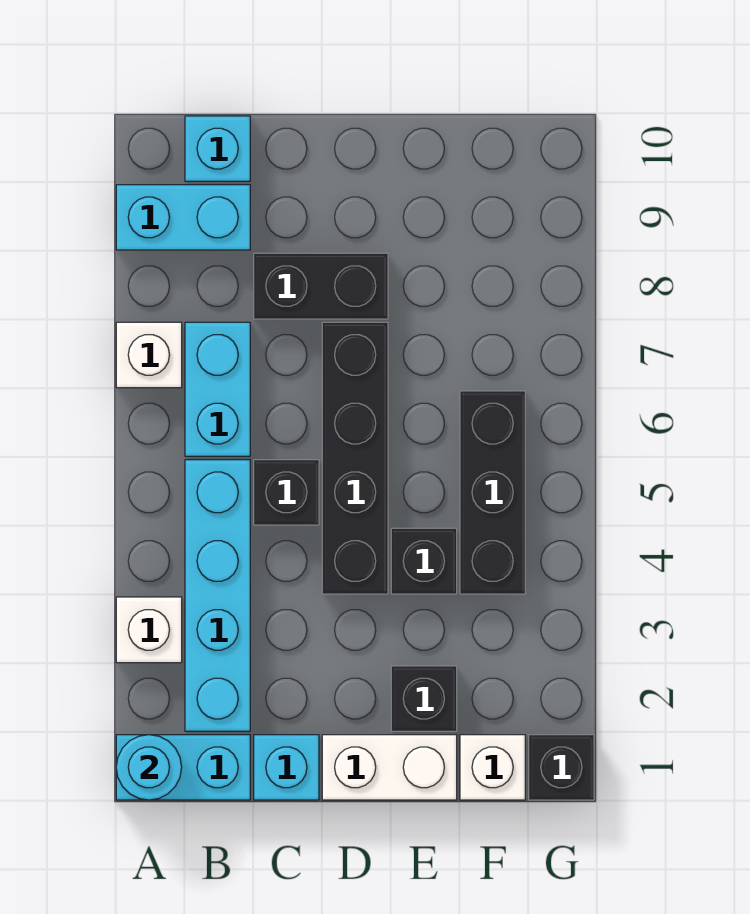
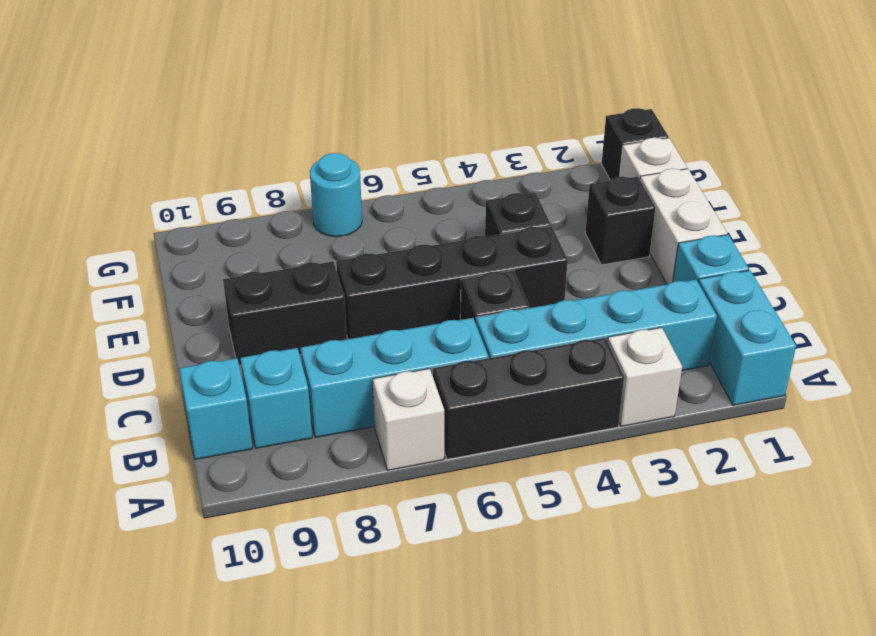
cyan 1x1 round brick [116,735,182,800] -> cyan 1x1 round brick moved to [310,153,362,237]
cyan 1x2 brick [116,185,250,250] -> cyan 1x1 brick [240,348,312,448]
cyan 1x2 brick [185,322,250,456] -> cyan 1x3 brick [301,318,488,437]
black 1x2 brick [254,253,388,319] -> black 1x2 brick turned to [223,262,347,365]
black 1x3 brick [460,391,525,594] -> black 1x3 brick moved to [433,338,624,459]

